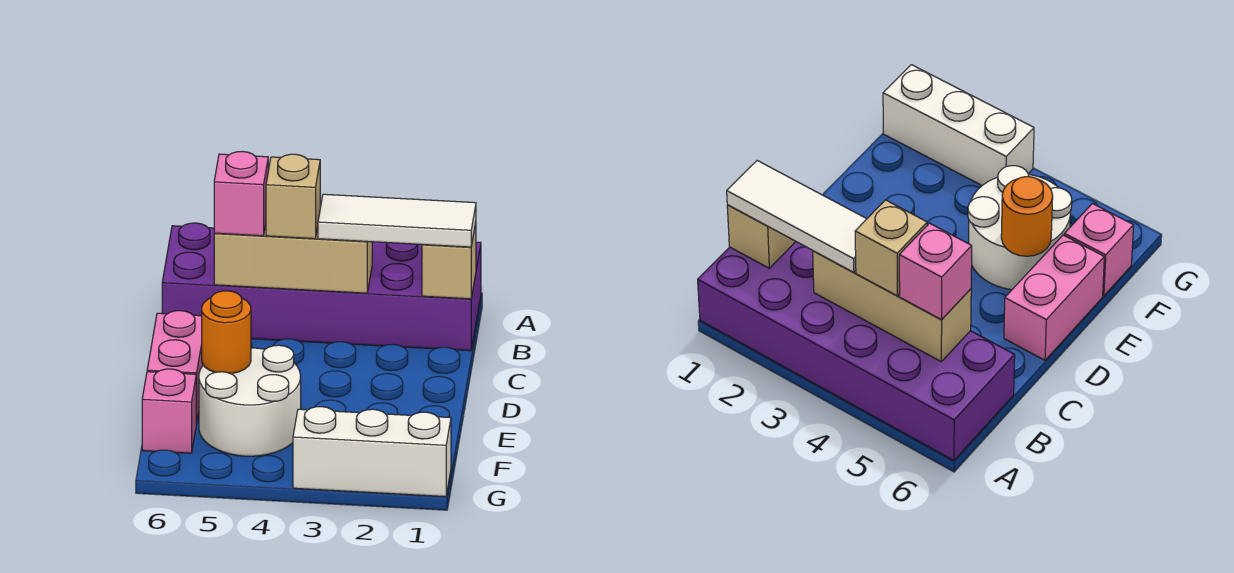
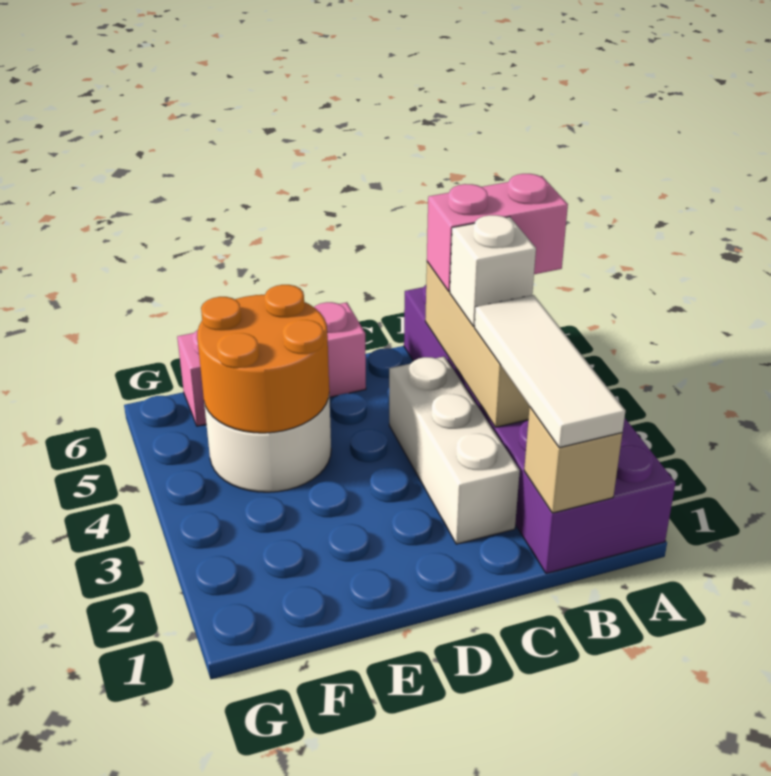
tan 1x1 brick [266,154,320,239] -> white 1x1 brick [450,215,536,326]
pink 1x1 brick [214,151,268,236] -> pink 1x2 brick [427,174,568,292]
orange 1x1 round brick [202,291,251,374] -> orange 2x2 round brick [197,285,329,433]
white 1x3 brick [293,407,451,497] -> white 1x3 brick moved to [389,356,520,544]

